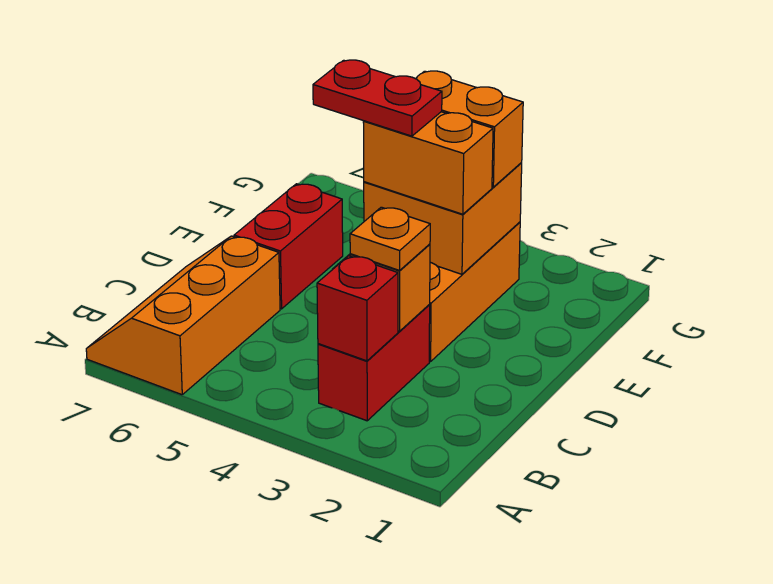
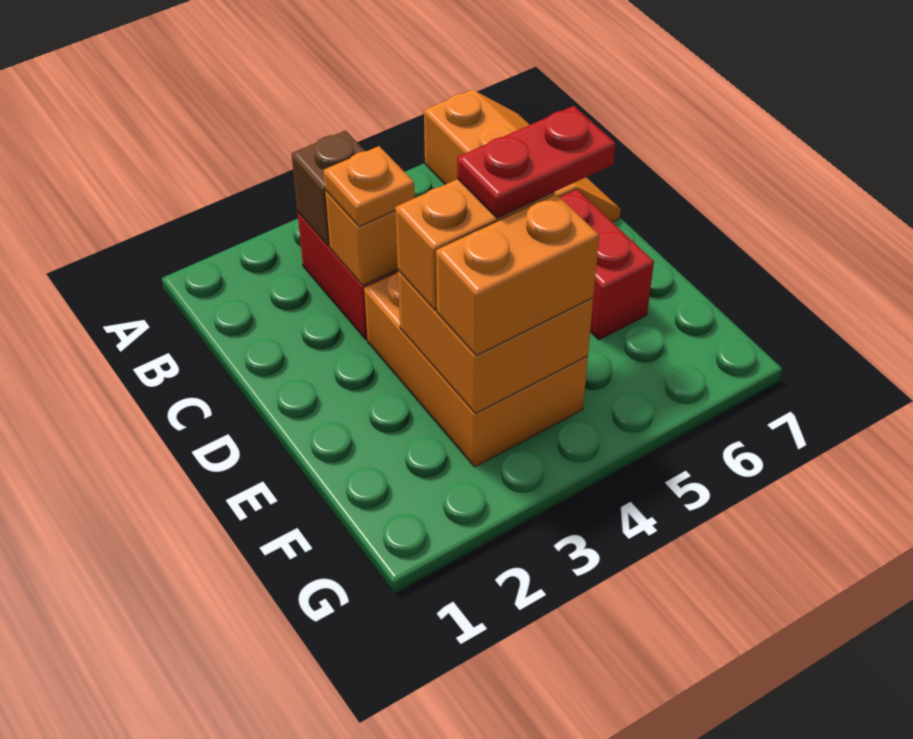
red 1x1 brick [317,256,398,361] -> brown 1x1 brick [291,131,365,247]

